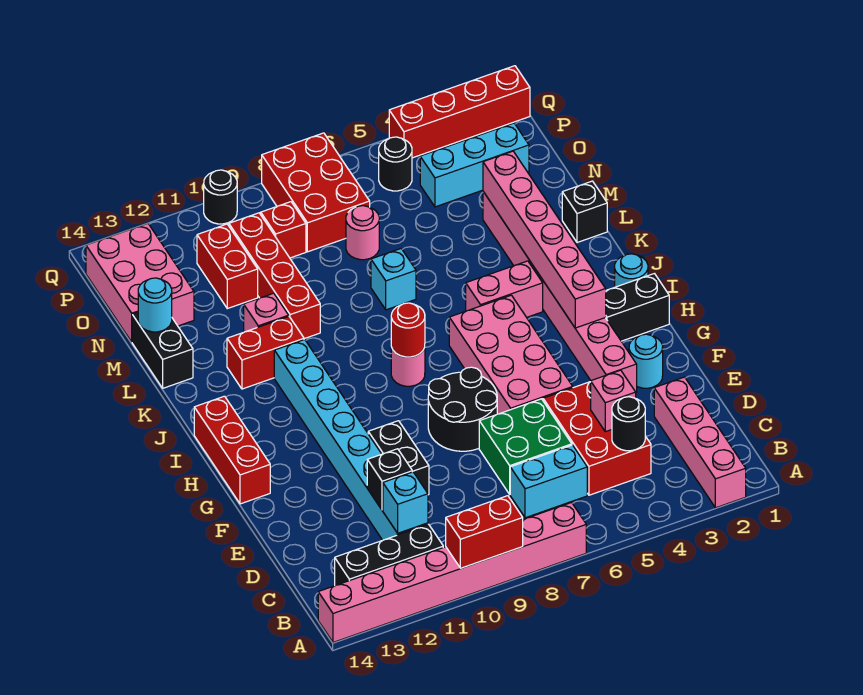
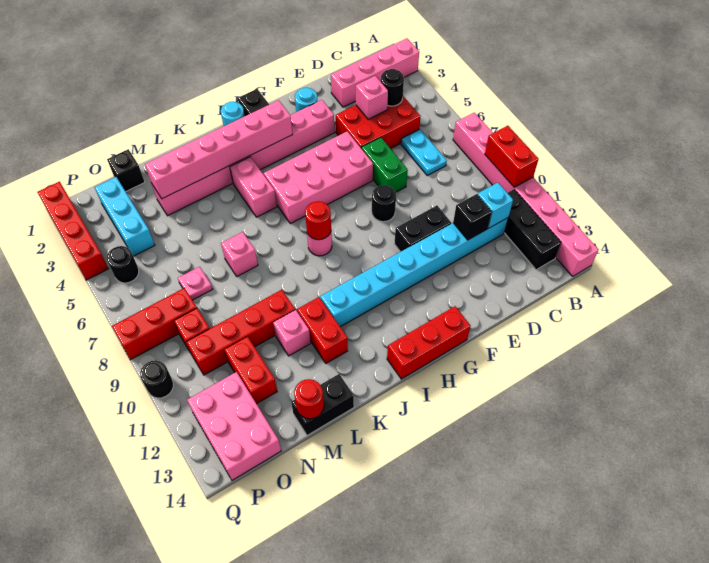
cyan 1x2 brick [510,445,587,518] -> cyan 1x2 plate [401,129,447,175]
green 2x2 brick [479,399,572,494] -> green 1x2 brick [361,137,408,192]
black 2x2 round brick [428,367,497,451] -> black 1x1 round brick [372,185,396,222]
black 1x1 brick [562,181,607,243] -> black 1x1 brick moved to [107,149,145,192]
cyan 1x1 brick [371,249,416,310] -> pink 1x1 brick [221,232,258,276]
cyan 1x1 round brick [138,278,172,332] -> red 1x1 round brick [294,379,324,419]
pink 1x1 round brick [346,206,379,260] -> pink 1x1 plate [178,267,212,300]
red 1x2 brick [197,224,258,309] -> red 1x2 brick turned to [224,336,277,404]
pink 2x3 brick [86,223,194,342] -> pink 2x3 brick turned to [187,372,281,480]
red 2x3 brick [262,133,370,252] -> red 1x3 brick [112,288,197,360]

